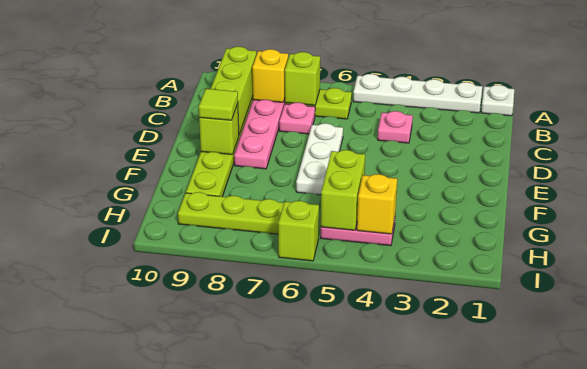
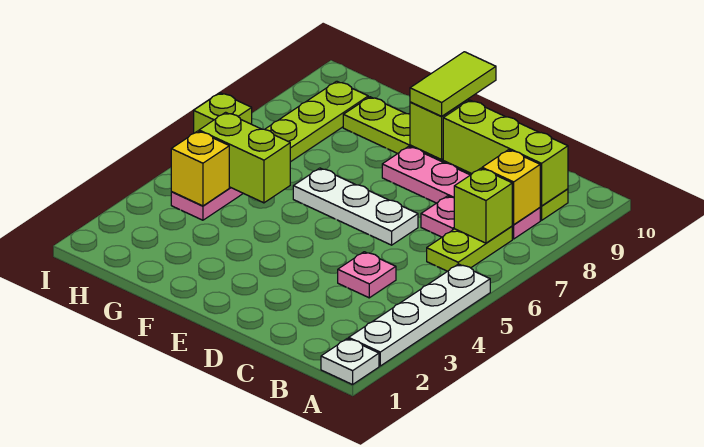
lime 1x1 tile [199,89,238,120] -> lime 1x2 tile [410,52,496,116]

